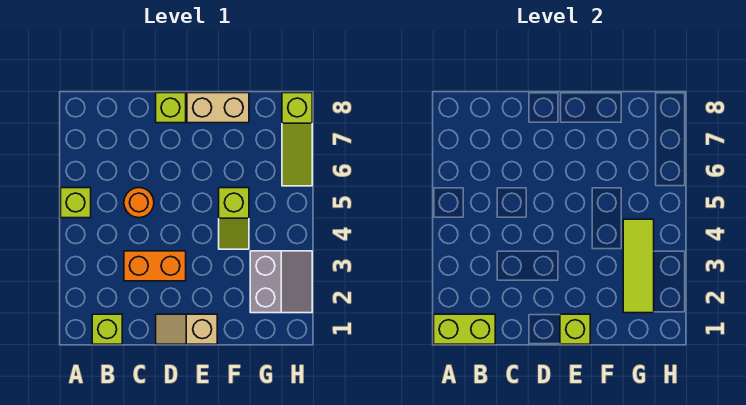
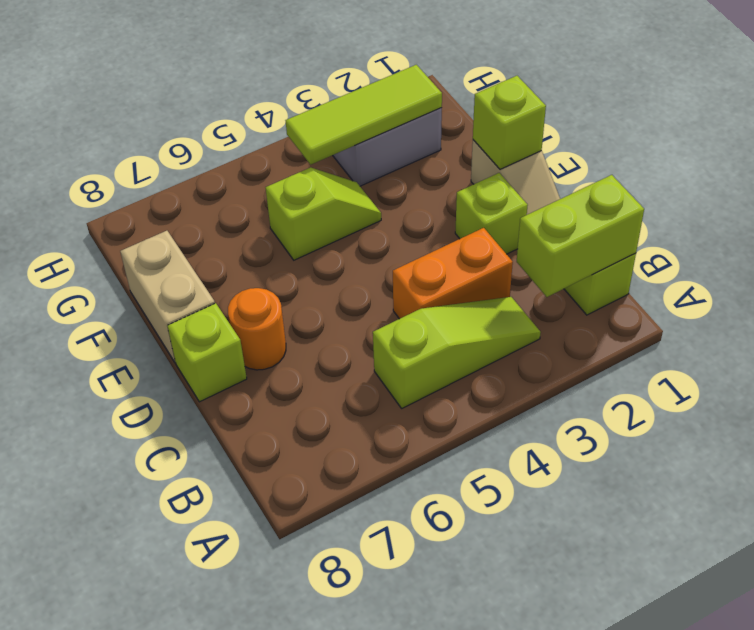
lime 1x2 brick [434,314,495,344] -> lime 1x2 brick turned to [517,175,644,297]
lime 1x1 brick [61,188,91,218] -> lime 1x1 brick moved to [455,173,528,254]
orange 1x2 brick [124,251,186,281] -> orange 1x2 brick turned to [393,228,513,319]
orange 1x1 round brick [124,188,154,218] -> orange 1x1 round brick moved to [228,288,286,370]
lime 1x3 slope [282,93,312,186] -> lime 1x3 slope moved to [373,297,541,408]

